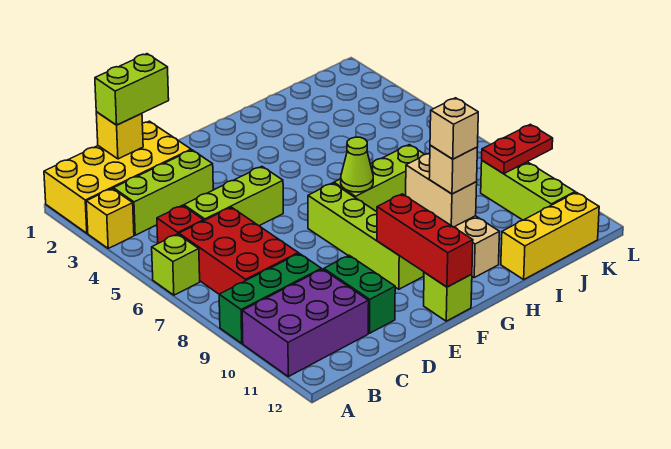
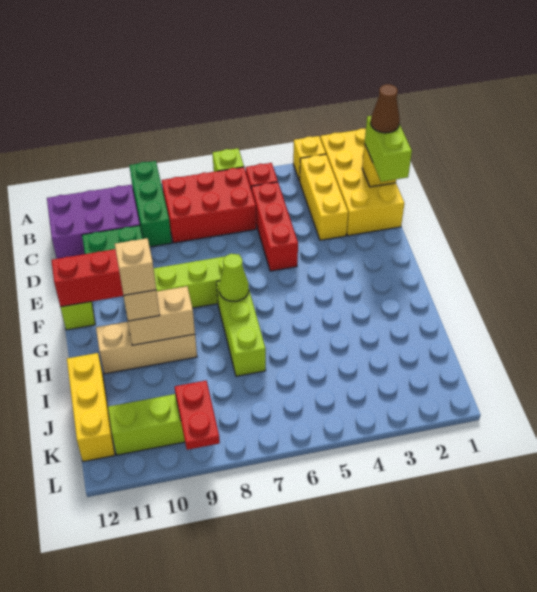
purple 2x3 brick [242,269,369,377] -> purple 2x3 brick turned to [47,185,140,259]
lime 1x3 brick [114,150,213,235] -> yellow 1x3 brick [300,154,348,240]
none -> brown 1x1 cone [371,84,400,133]
lime 1x3 brick [184,167,283,226] -> red 1x3 brick [251,182,298,271]

